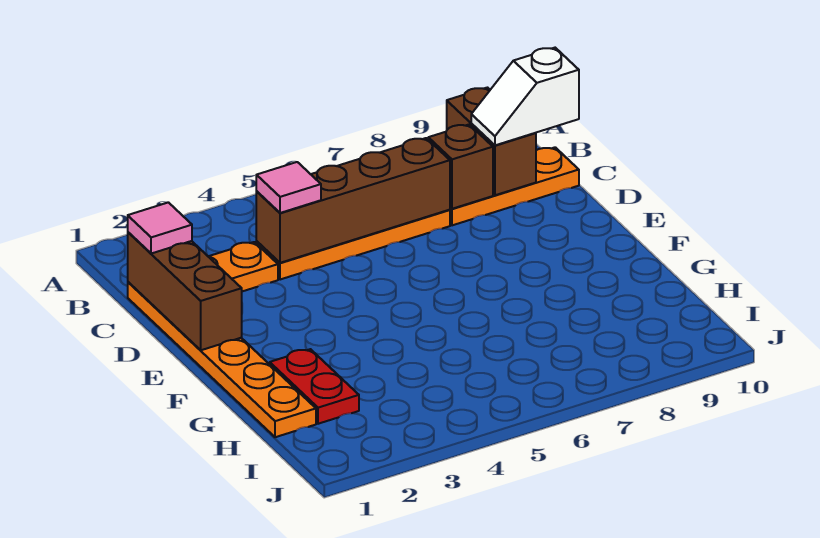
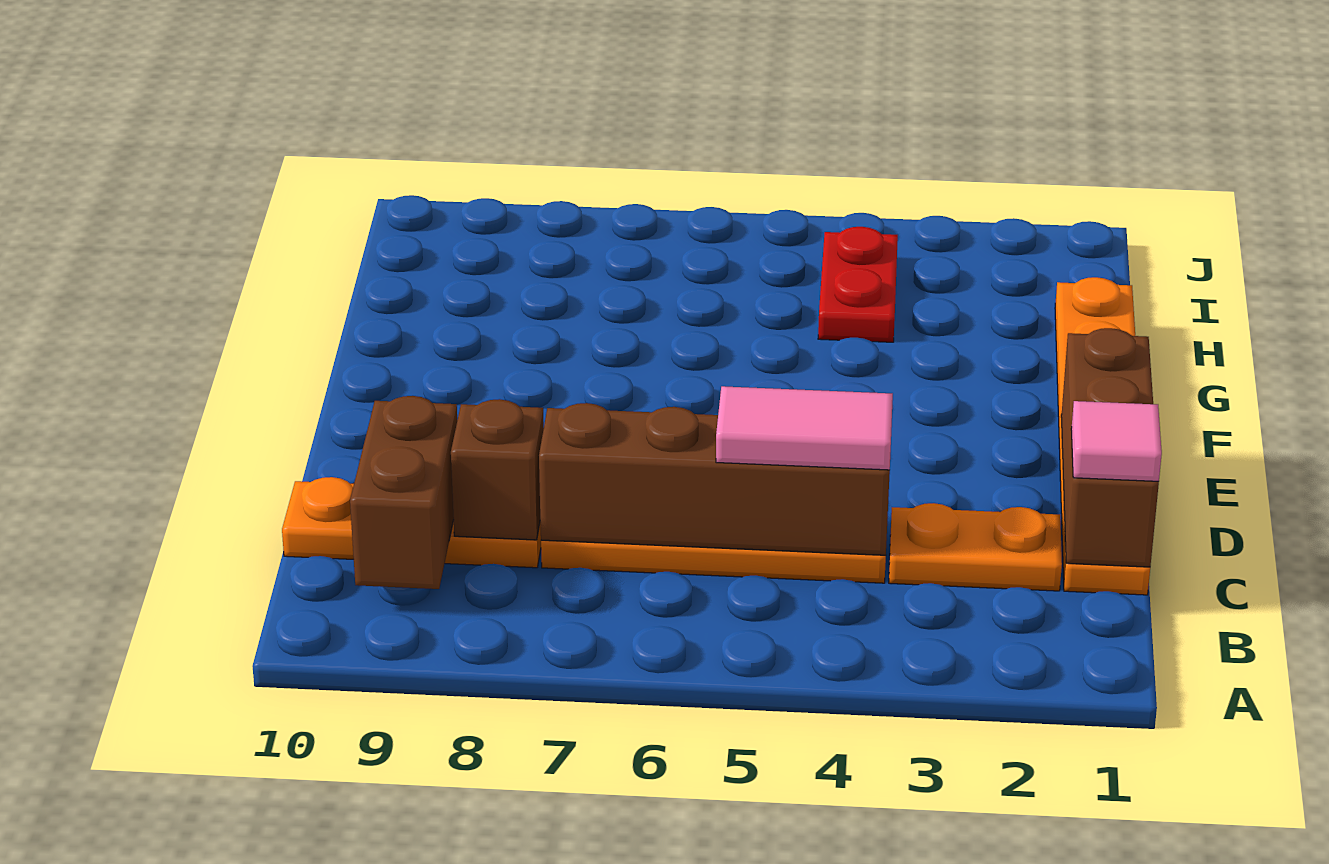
pink 1x1 tile [256,162,321,213] -> pink 1x2 tile [716,386,893,470]
white 1x2 slope [471,48,579,145] -> none
red 1x2 plate [270,349,359,424] -> red 1x2 plate moved to [818,227,898,342]

